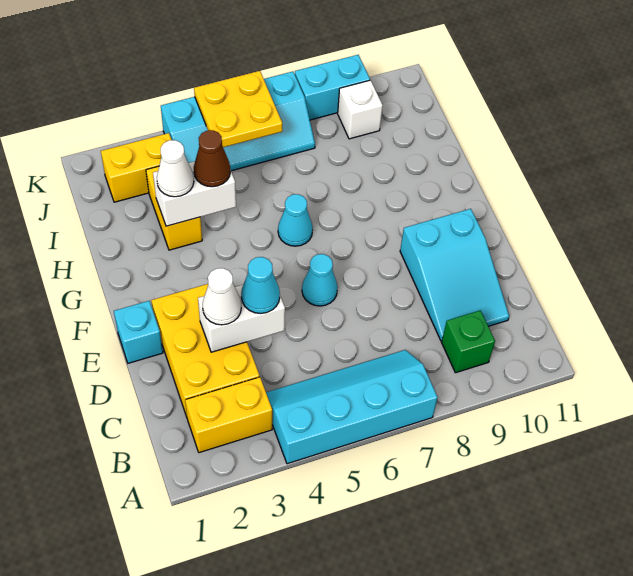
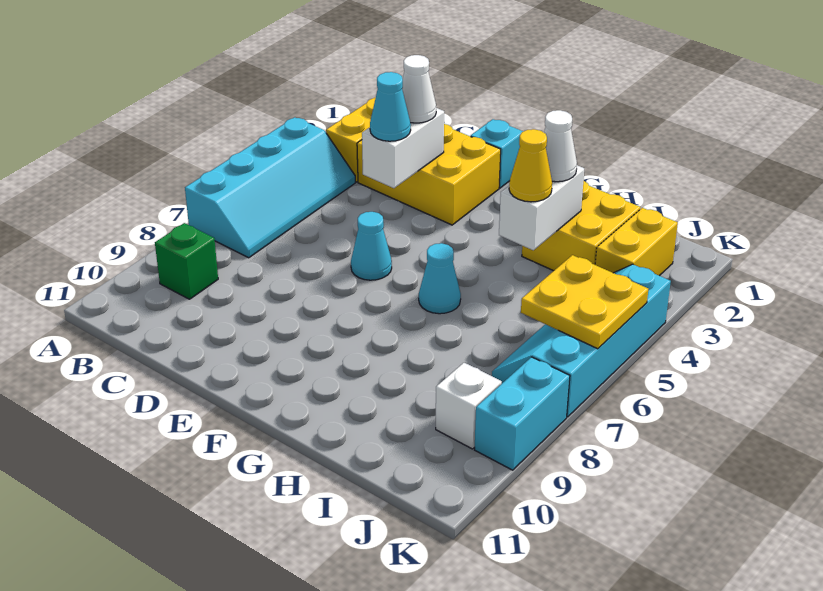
cyan 2x3 slope [400,209,509,341] -> none
yellow 1x2 brick [146,166,202,250] -> yellow 2x2 brick [522,181,641,271]
brown 1x1 cone [194,130,230,187] -> yellow 1x1 cone [509,129,552,202]

